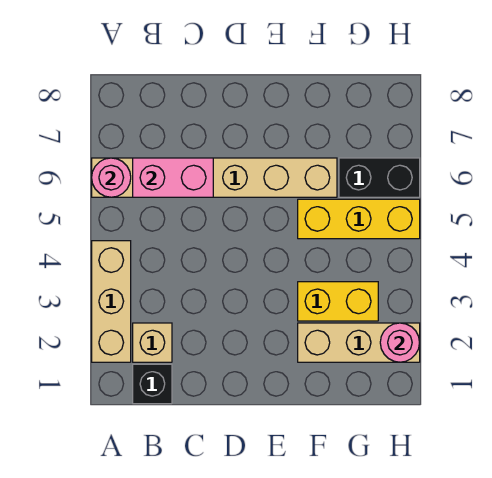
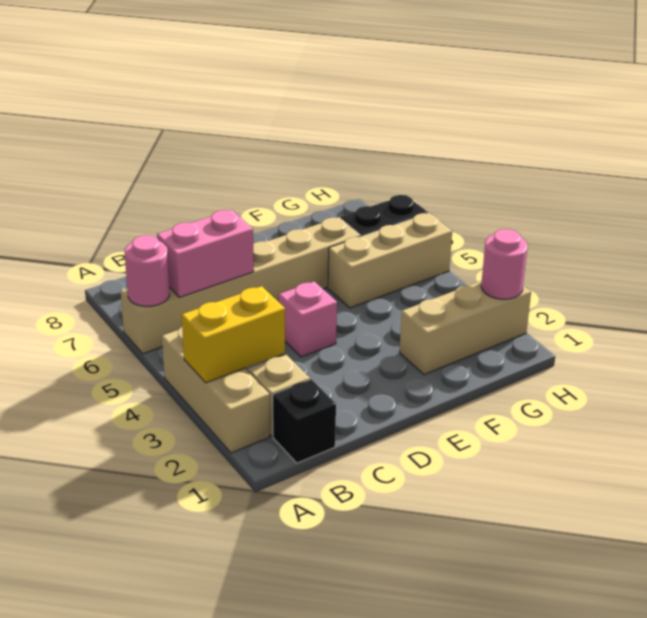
none -> pink 1x1 brick [279,281,337,357]
yellow 1x2 brick [298,282,378,321] -> yellow 1x2 brick moved to [182,286,285,383]
yellow 1x3 brick [298,199,420,239] -> tan 1x3 brick [328,213,452,308]

